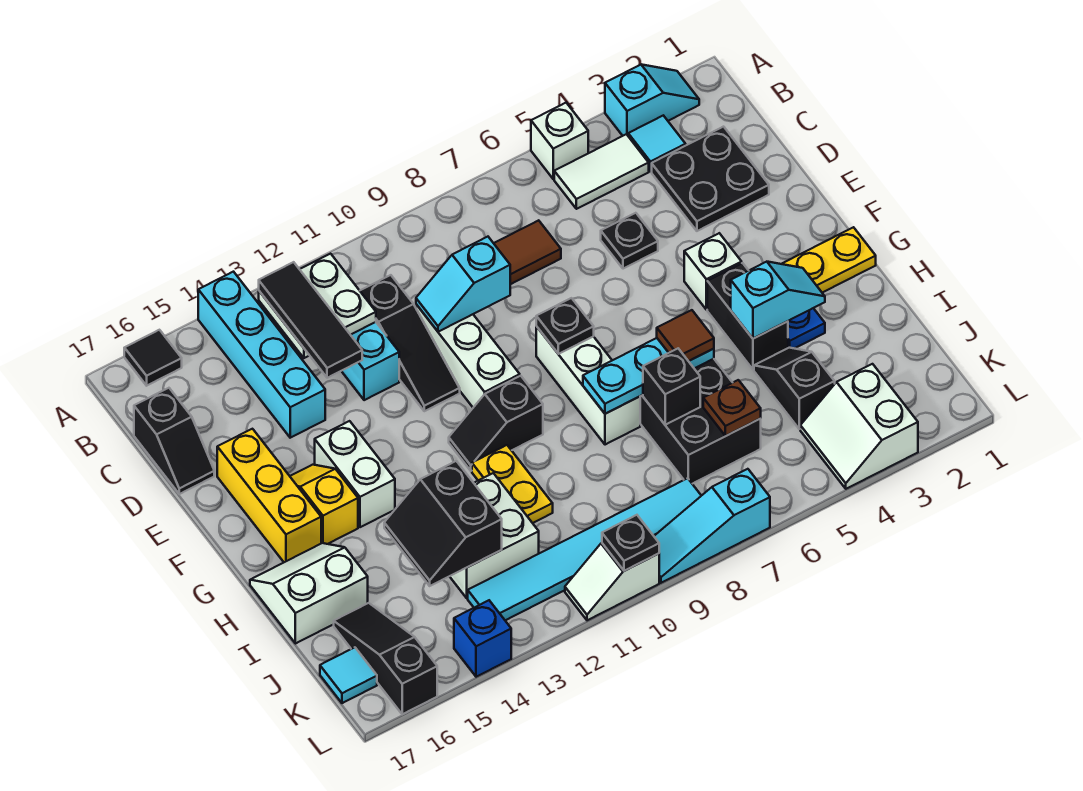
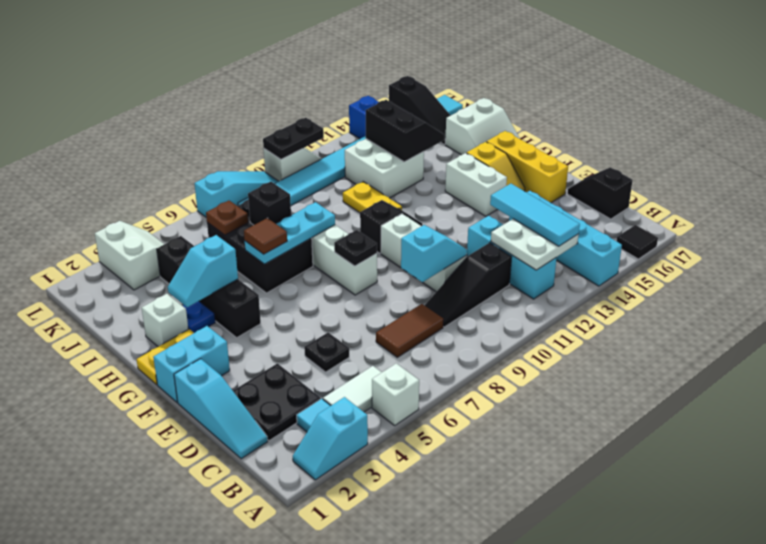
black 1x3 tile [259,262,362,378] -> cyan 1x3 tile [490,184,580,246]
none -> cyan 1x3 slope [174,359,268,459]
black 1x3 slope [360,275,460,411] -> black 1x3 slope turned to [425,243,512,327]
none -> cyan 1x2 brick [153,326,230,402]
white 1x1 brick [684,233,742,310] -> white 1x1 brick moved to [142,294,188,347]
black 1x1 plate [602,515,659,571] -> black 1x2 plate [263,118,324,159]

